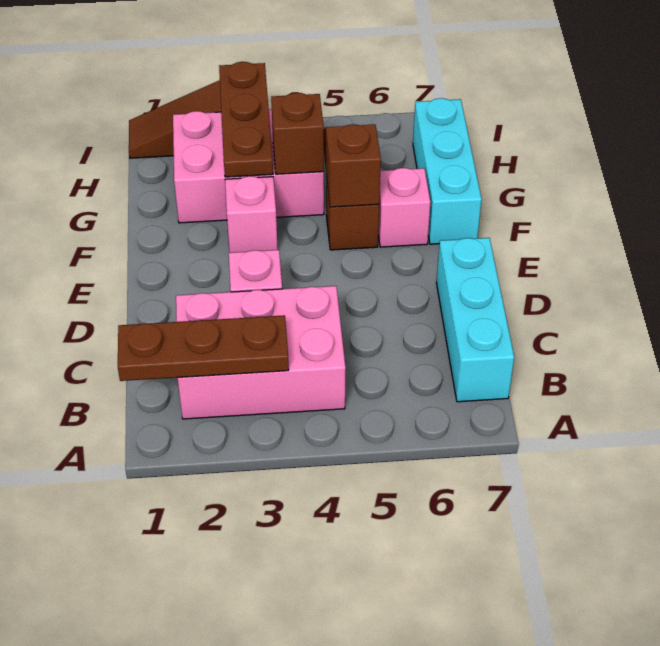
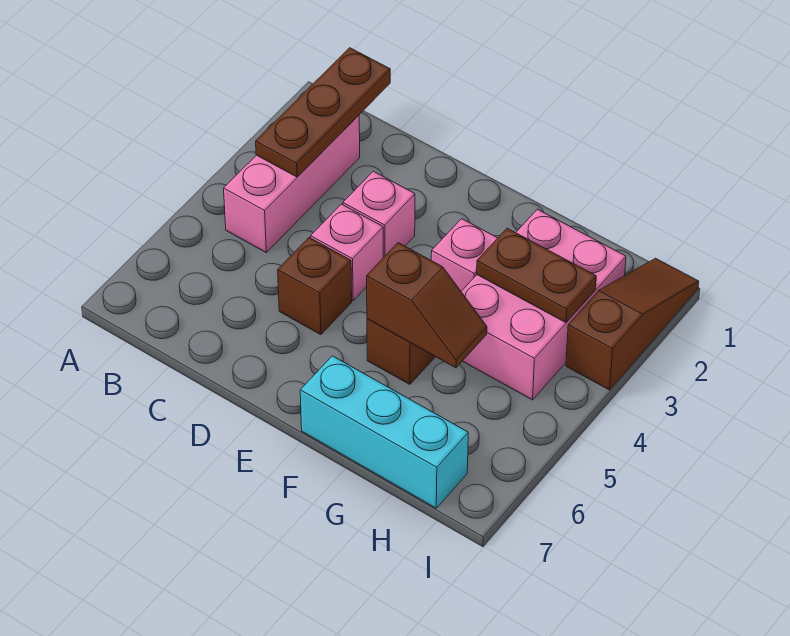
pink 2x3 brick [176,286,346,419] -> pink 1x3 brick [224,115,360,252]
cyan 1x3 brick [436,238,514,402] -> none
pink 1x1 brick [378,168,430,247] -> pink 1x1 brick moved to [311,204,383,301]
brown 1x3 plate [219,62,273,177] -> brown 1x2 plate [477,228,596,323]
brown 1x1 brick [271,93,324,174] -> brown 1x1 brick moved to [278,238,352,335]

